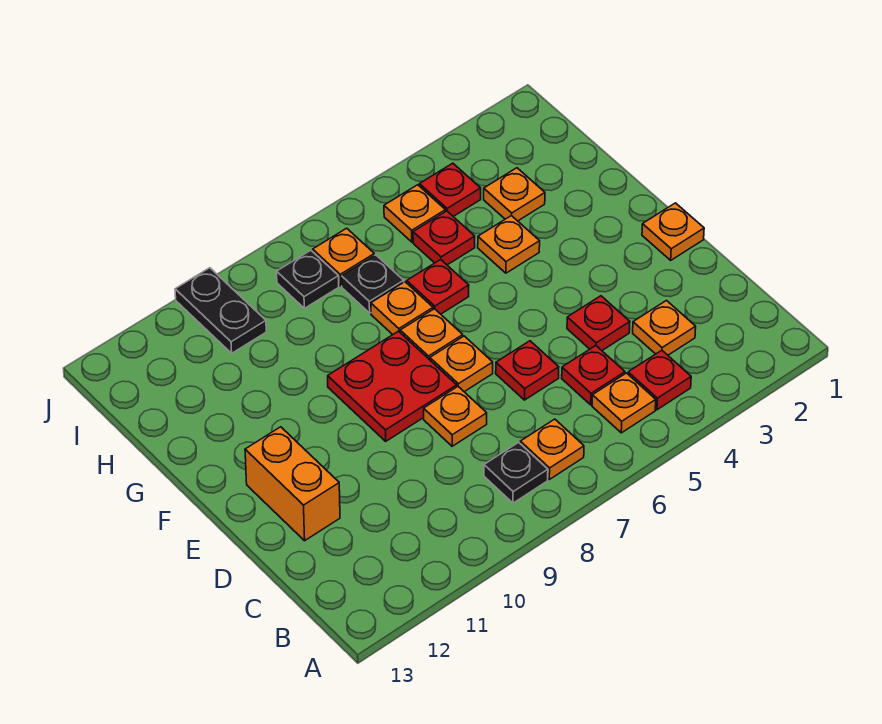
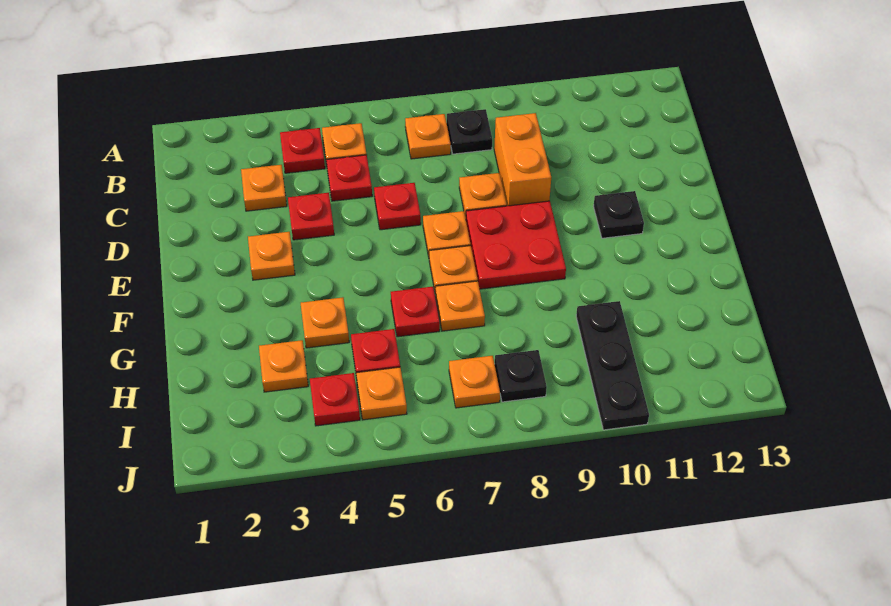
orange 1x2 brick [245,427,340,541] -> orange 1x2 brick moved to [494,113,551,206]
orange 1x1 plate [642,203,704,260] -> orange 1x1 plate moved to [248,232,295,280]
black 1x1 plate [342,255,404,313] -> black 1x1 plate moved to [594,191,644,238]
black 1x2 plate [175,268,266,353] -> black 1x3 plate [576,301,649,430]

